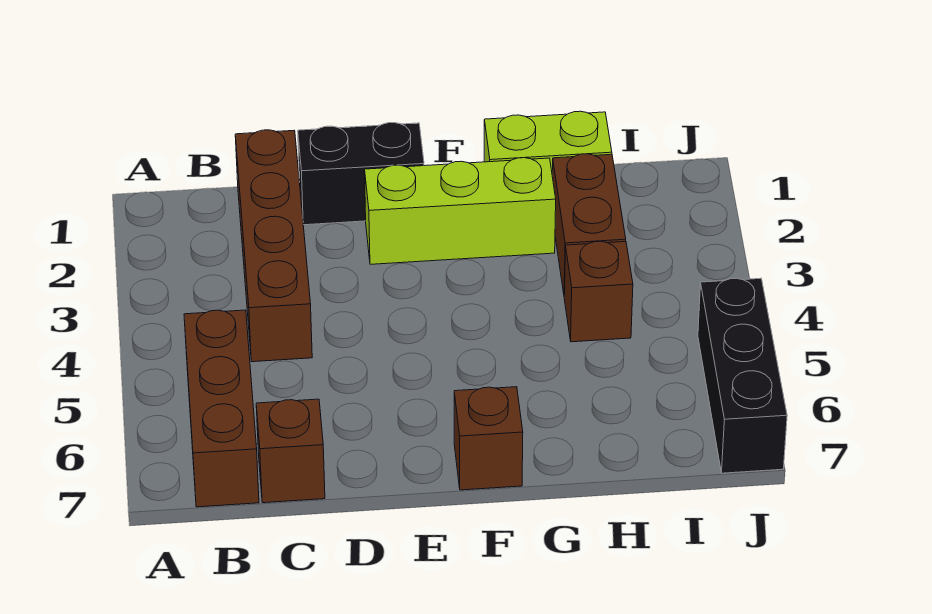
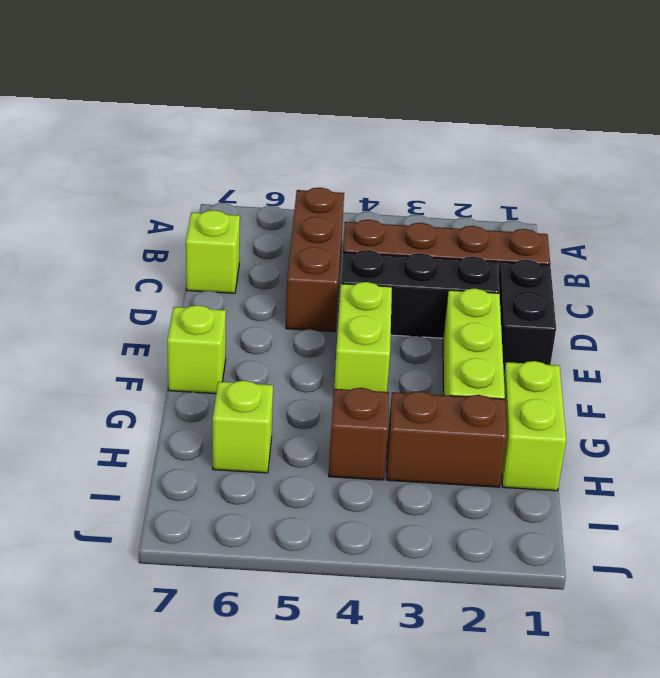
brown 1x3 brick [184,310,259,507] -> brown 1x3 brick turned to [286,187,344,332]
brown 1x1 brick [256,399,325,503] -> lime 1x1 brick [186,210,240,293]
none -> lime 1x2 brick [334,282,392,392]
brown 1x1 brick [454,387,523,490] -> lime 1x1 brick [167,305,226,394]
none -> lime 1x1 brick [213,381,273,473]
black 1x3 brick [698,278,787,473] -> black 1x3 brick moved to [341,250,499,338]

